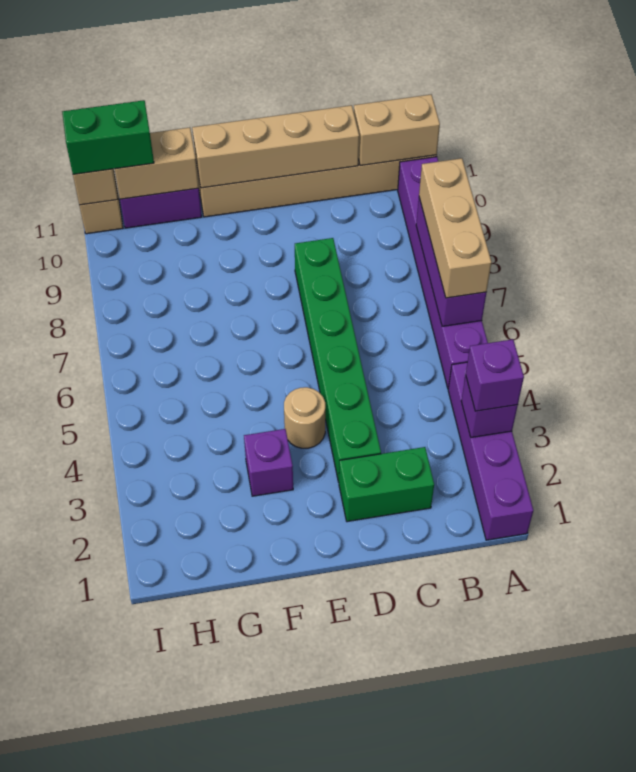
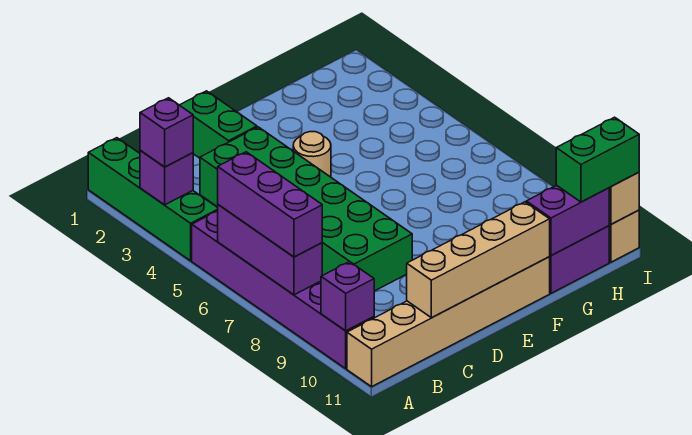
purple 1x4 brick [448,362,533,540] -> green 1x4 brick [88,138,218,261]
tan 1x3 brick [419,158,492,298] -> purple 1x3 brick [218,152,322,257]
tan 1x2 brick [354,94,440,166] -> none
green 1x2 brick [339,447,434,522] -> green 1x2 brick turned to [180,91,257,158]
green 1x6 brick [295,238,381,482] -> green 2x6 brick [200,127,412,291]
purple 1x1 brick [244,429,293,496] -> purple 1x1 brick moved to [321,262,374,331]
tan 1x2 brick [115,127,199,199] -> purple 1x2 brick [526,185,609,256]

